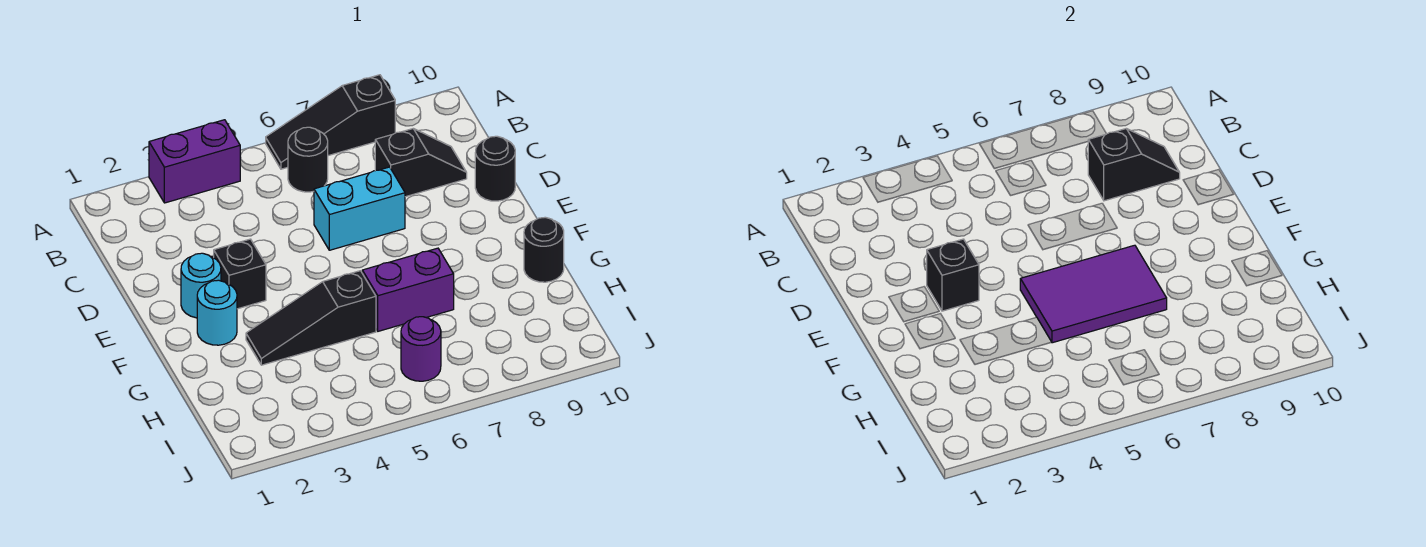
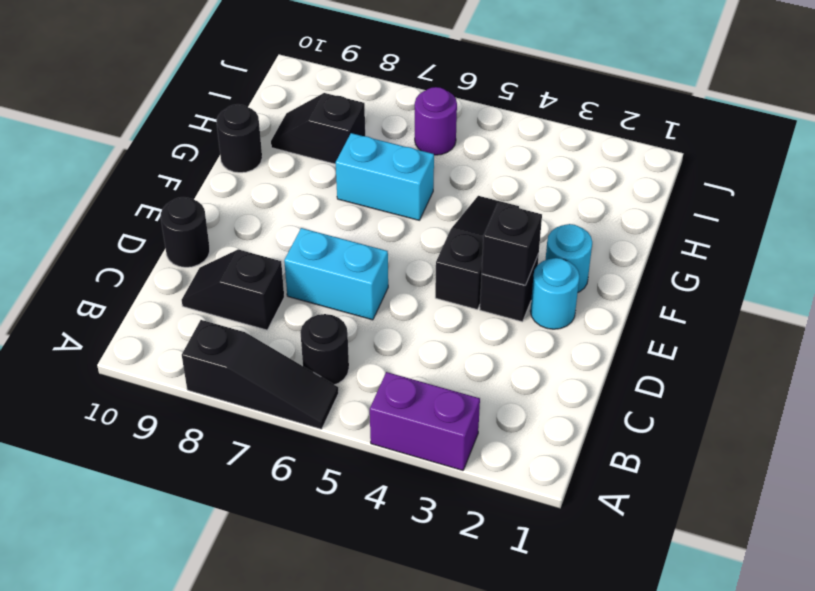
black 1x2 slope [1088,129,1180,201] -> black 1x2 slope moved to [271,93,365,164]
purple 2x3 tile [1020,245,1167,343] -> none
black 1x3 slope [246,271,376,365] -> black 1x3 slope turned to [435,196,519,310]
purple 1x2 brick [362,248,454,331] -> cyan 1x2 brick [336,133,434,220]

